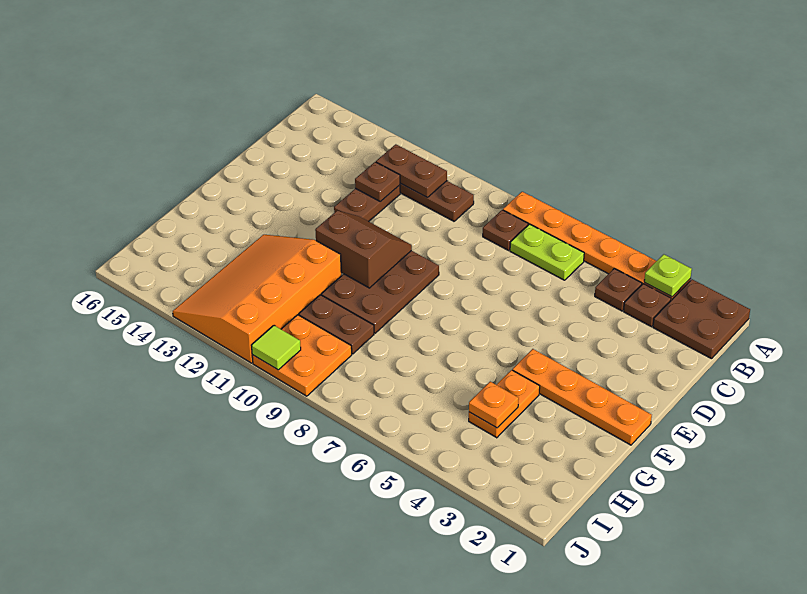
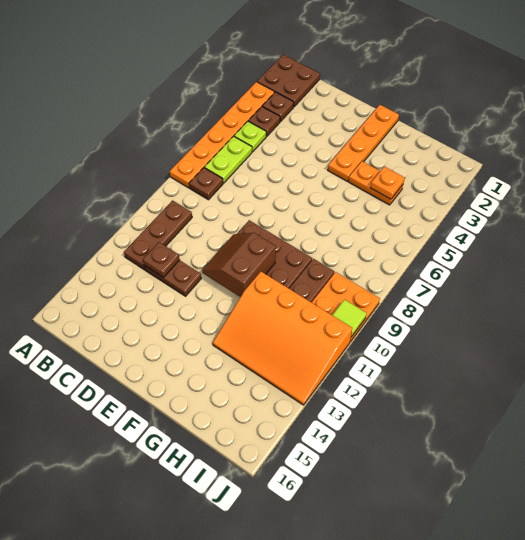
lime 1x1 plate [644,254,692,297] -> lime 1x1 plate moved to [234,121,266,152]
brown 1x2 plate [376,144,447,197] -> none

